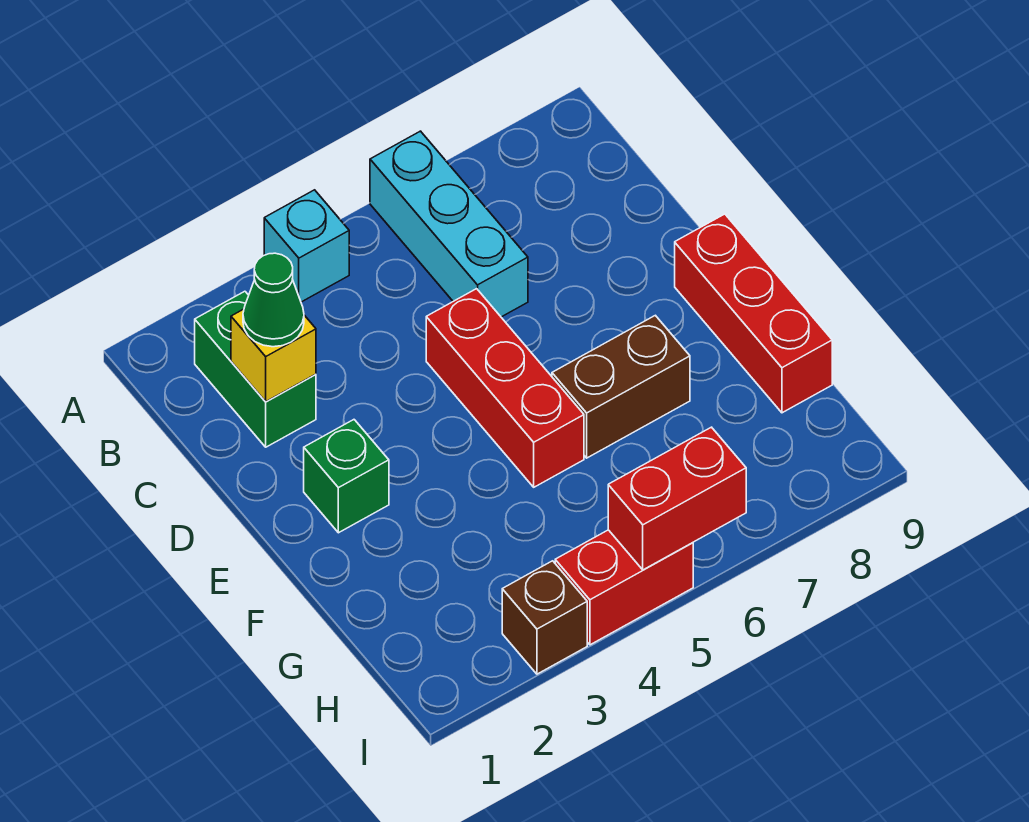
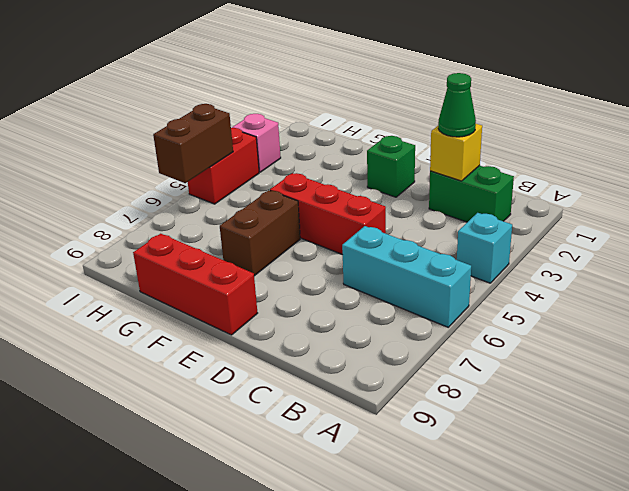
brown 1x1 brick [502,561,587,674] -> pink 1x1 brick [232,114,281,172]
red 1x2 brick [608,427,746,570] -> brown 1x2 brick [153,104,233,183]

